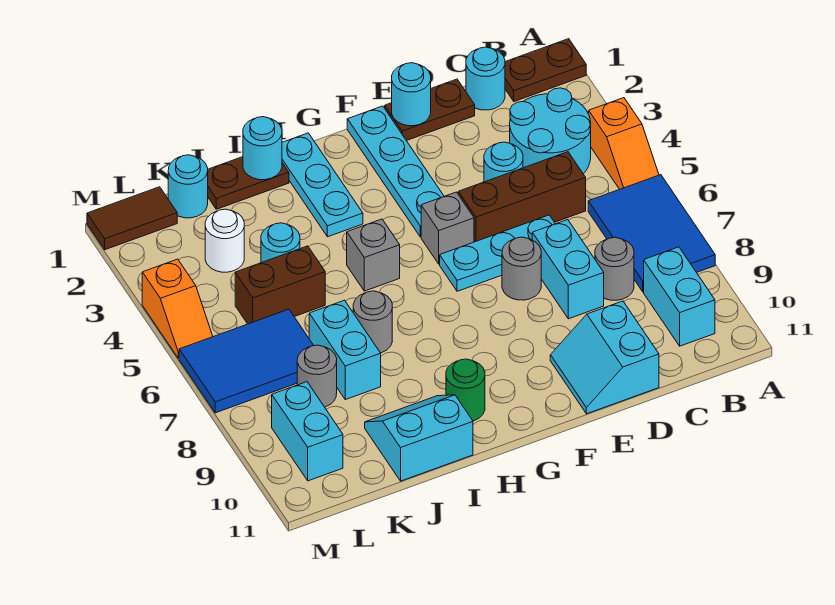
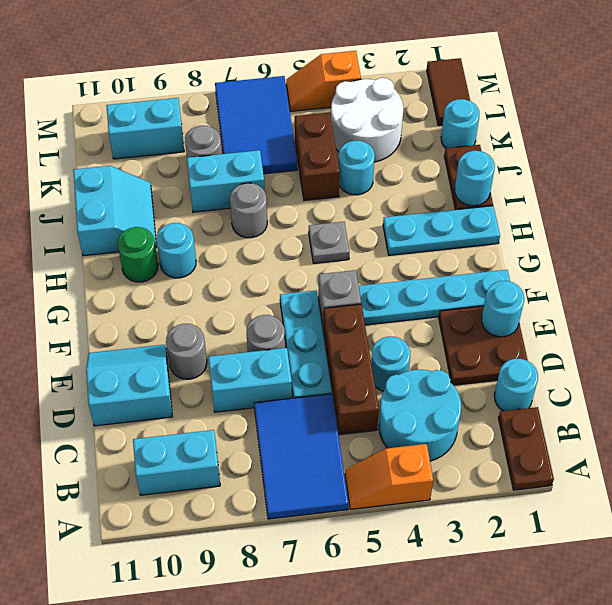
blue 2x3 tile [588,175,715,292] -> blue 2x3 tile turned to [254,394,349,519]
grey 1x1 round brick [595,237,634,300] -> grey 1x1 round brick moved to [166,324,207,379]
brown 1x2 plate [385,79,475,141] -> brown 2x2 plate [439,306,528,385]
grey 1x1 brick [347,219,400,291] -> grey 1x1 plate [309,222,349,263]
none -> cyan 1x1 round brick [156,223,196,278]
white 1x1 round brick [205,209,244,272] -> white 2x2 round brick [331,78,403,162]

